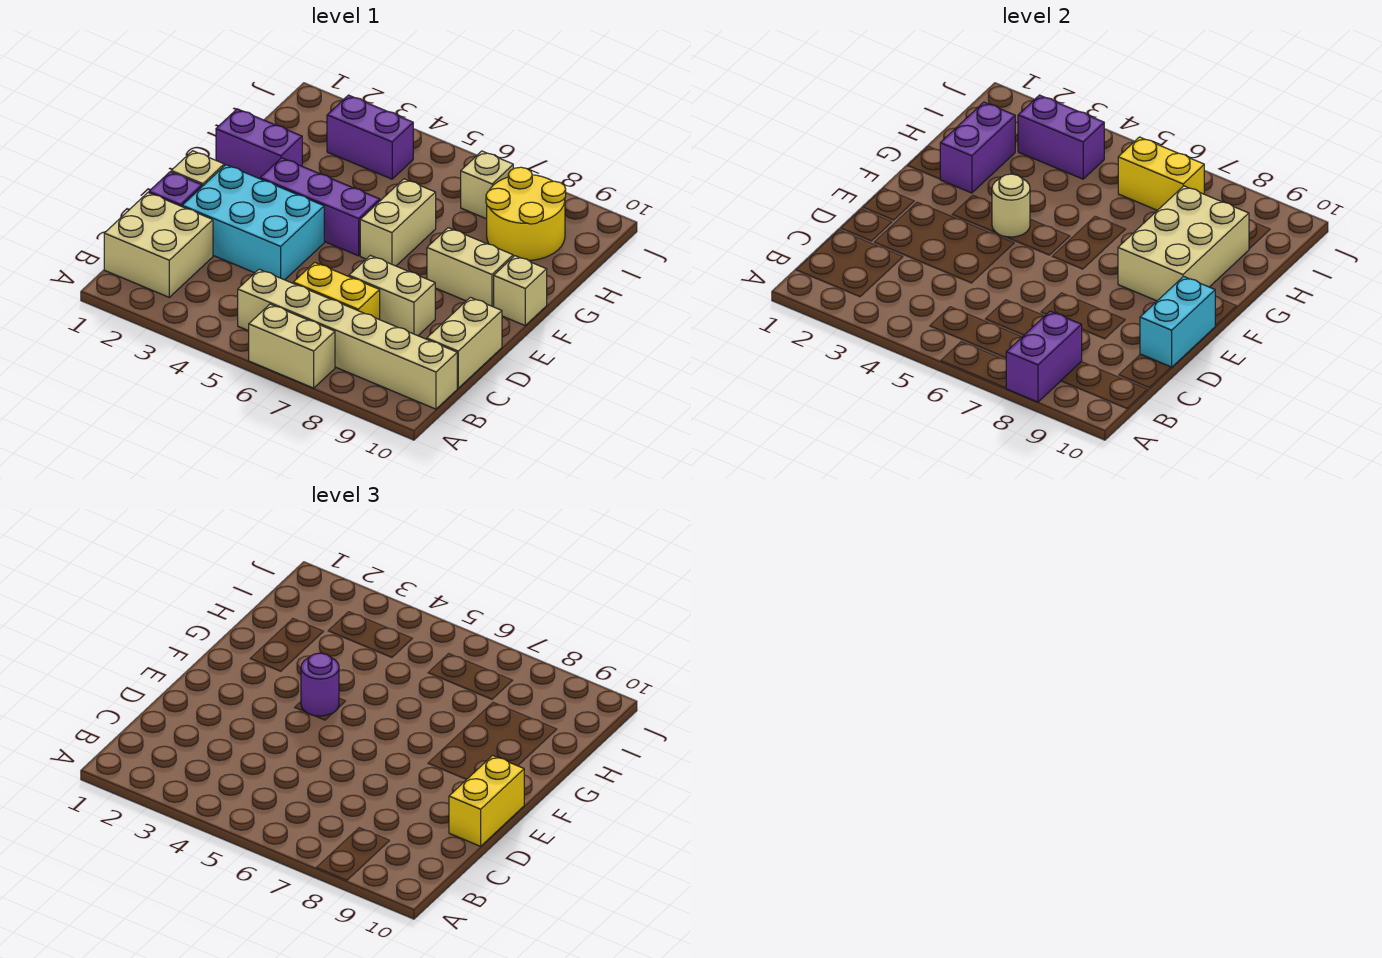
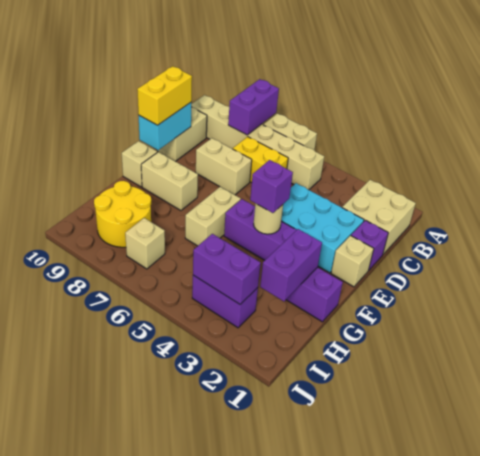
purple 1x1 round brick [301,653,339,716] -> purple 1x1 brick [250,160,293,213]
tan 2x3 brick [1118,186,1249,301] -> none
yellow 1x2 brick [1118,137,1204,210] -> none

